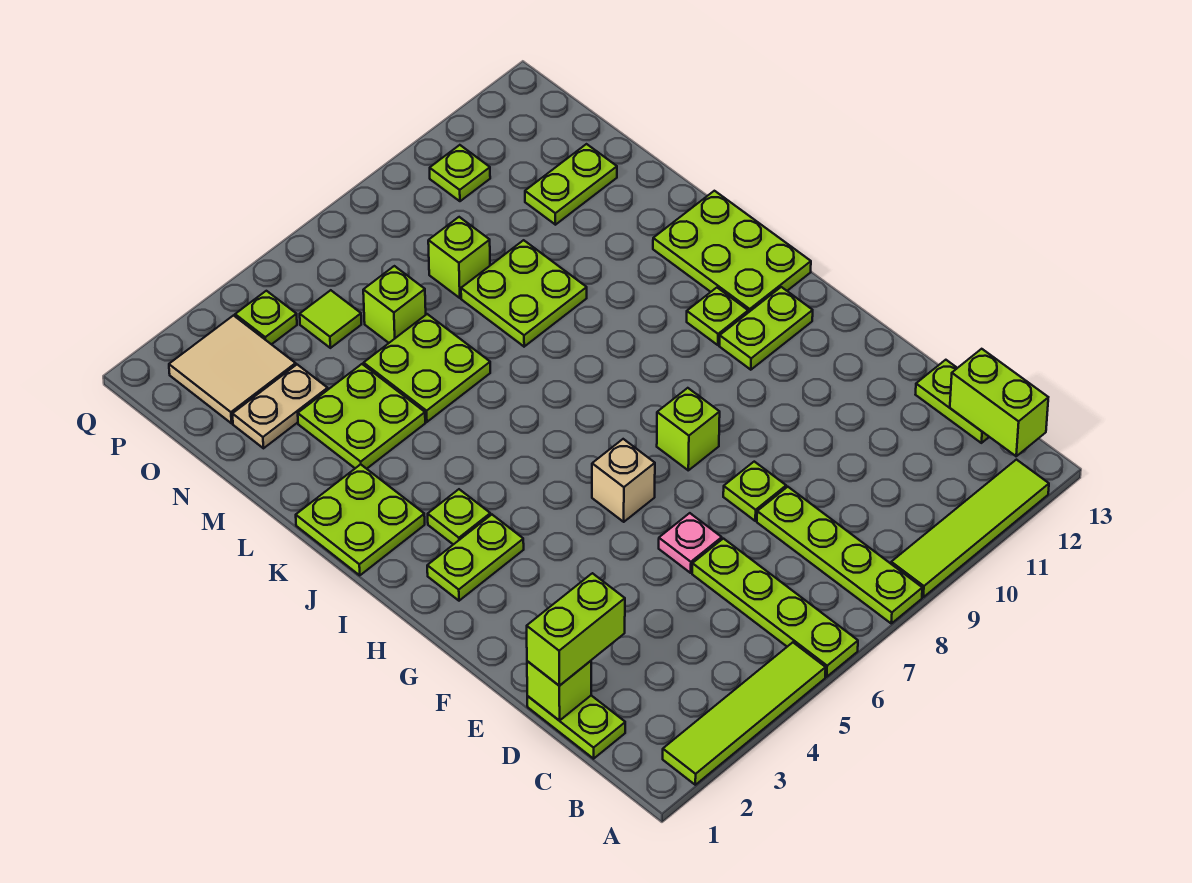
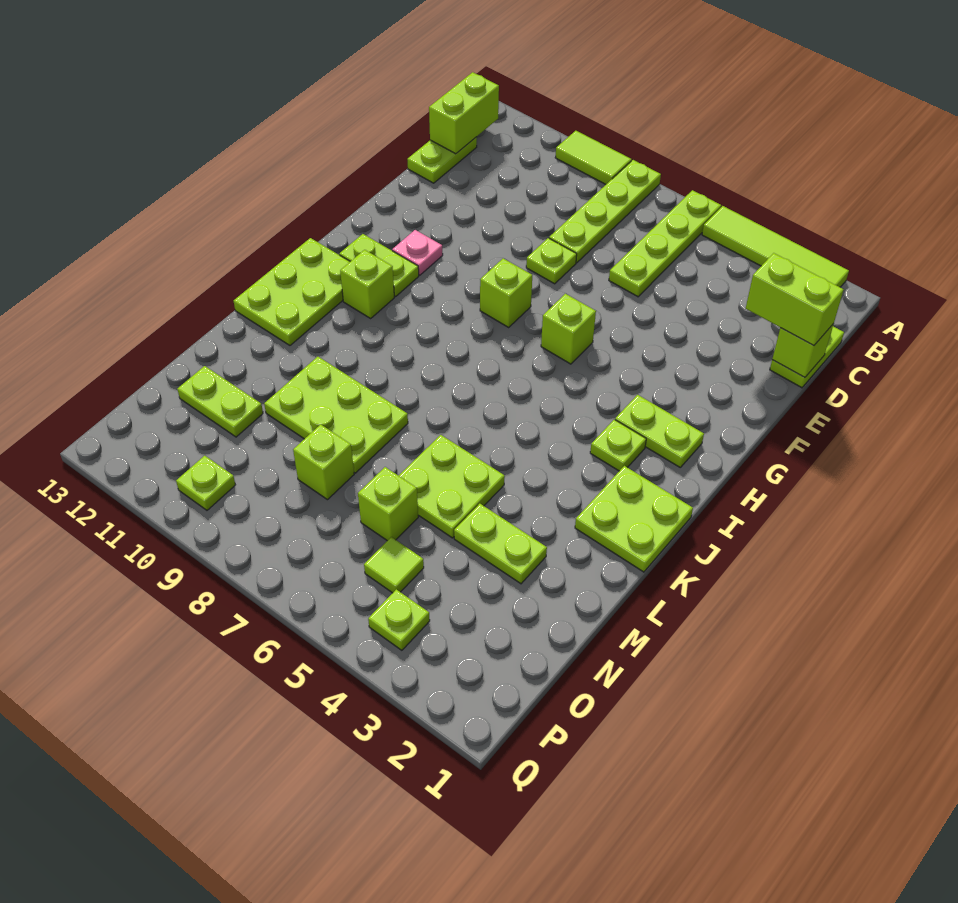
lime 1x4 tile [891,460,1049,597] -> lime 1x2 tile [555,131,632,184]
pink 1x1 plate [659,513,722,573] -> pink 1x1 plate moved to [392,230,443,275]
tan 1x1 brick [592,439,655,522] -> lime 1x1 brick [541,294,596,364]
lime 1x1 plate [687,288,748,345] -> lime 1x1 brick [340,250,394,318]
lime 2x2 plate [298,364,425,469] -> lime 1x2 plate [454,504,547,584]
lime 2x2 plate [461,240,587,347] -> lime 2x3 plate [264,357,408,473]
tan 1x2 plate [232,365,328,448] -> none
tan 2x2 tile [169,316,296,423] -> none

